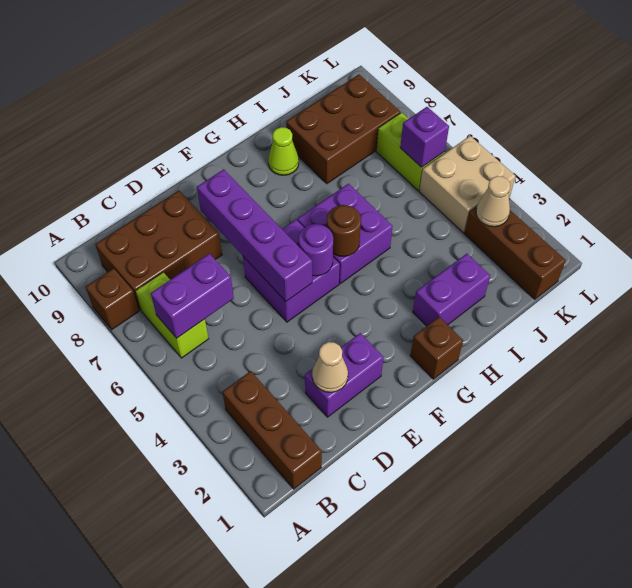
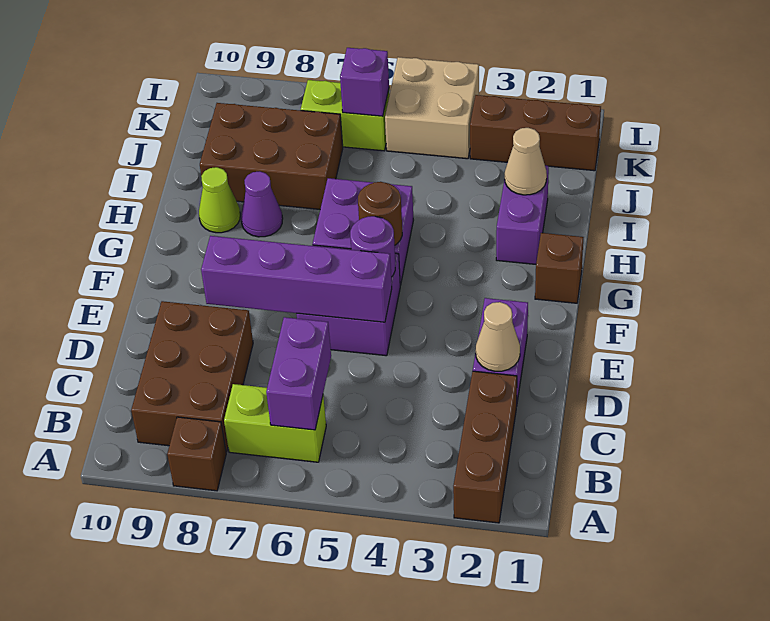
brown 1x3 brick [223,371,322,489] -> brown 1x3 brick turned to [453,371,517,523]
none -> purple 1x1 cone [241,171,283,237]
brown 2x3 brick [286,75,400,184] -> brown 2x3 brick turned to [200,103,343,209]
tan 1x1 cone [476,176,510,227] -> tan 1x1 cone moved to [505,128,547,195]

